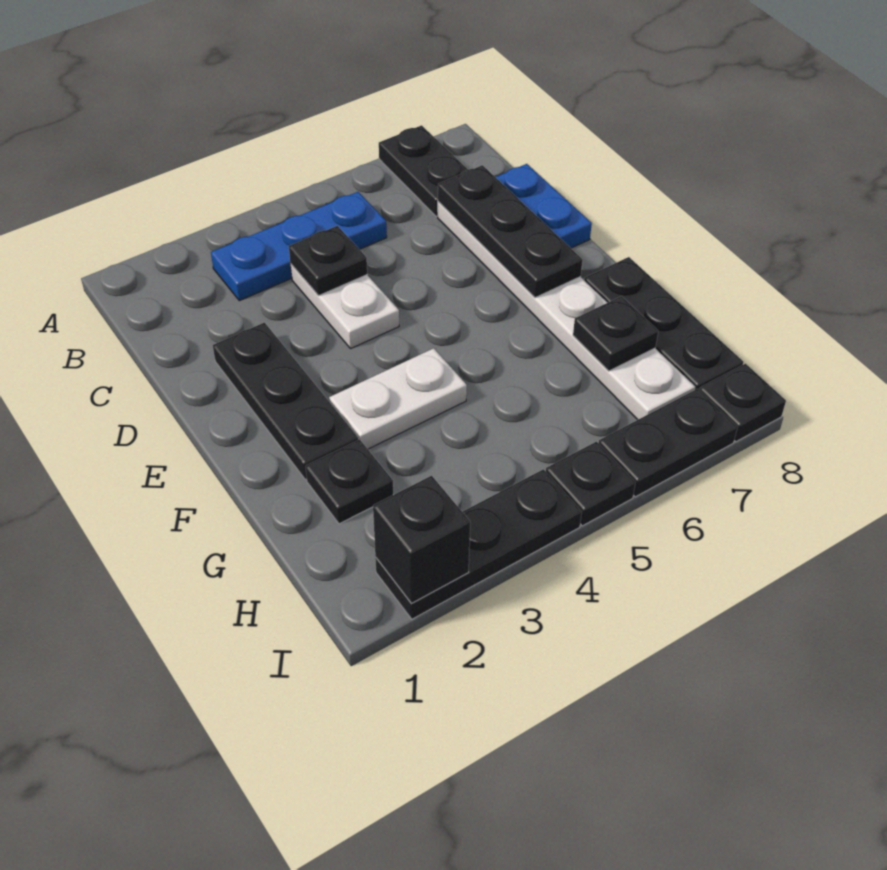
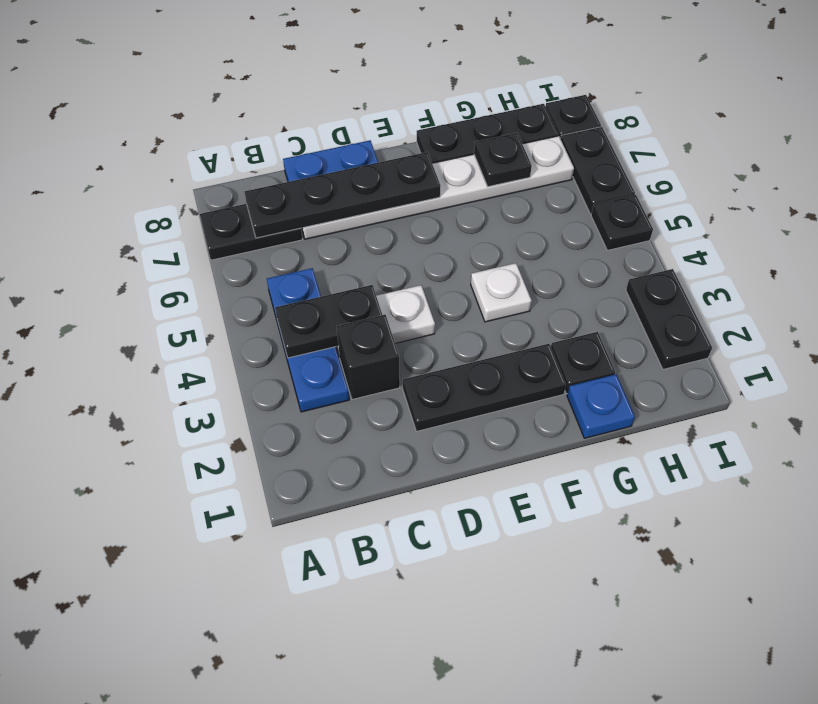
black 1x1 plate [289,226,367,295] -> black 1x2 plate [275,285,382,358]
black 1x3 plate [438,165,583,298] -> black 1x4 plate [244,152,441,238]
white 1x2 plate [329,348,467,449] -> white 1x1 plate [471,263,532,322]
none -> blue 1x1 plate [567,374,635,438]
black 1x3 plate [375,469,582,619] -> black 1x2 plate [626,269,712,369]
black 1x1 brick [373,476,470,603] -> black 1x1 brick moved to [337,315,400,399]

